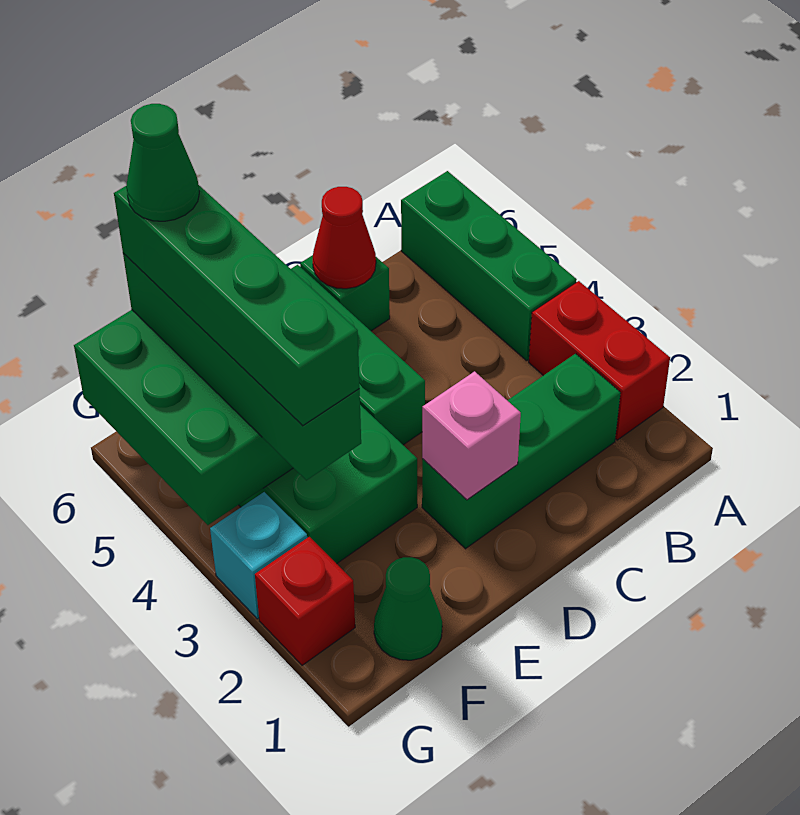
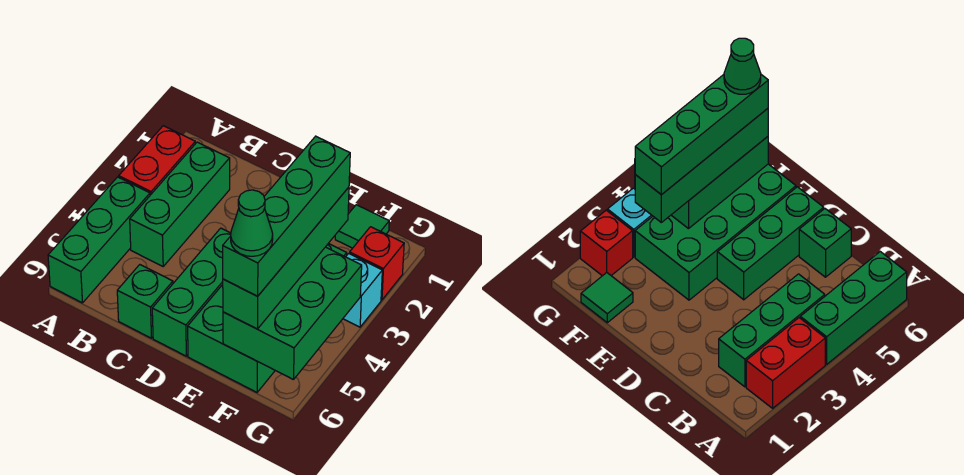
green 1x3 brick [422,354,620,549] -> green 1x3 brick turned to [130,142,230,266]
red 1x1 cone [313,187,376,289] -> none
pink 1x1 brick [422,371,521,500] -> none
green 1x1 cone [374,557,442,660] -> green 1x1 tile [335,205,389,248]

